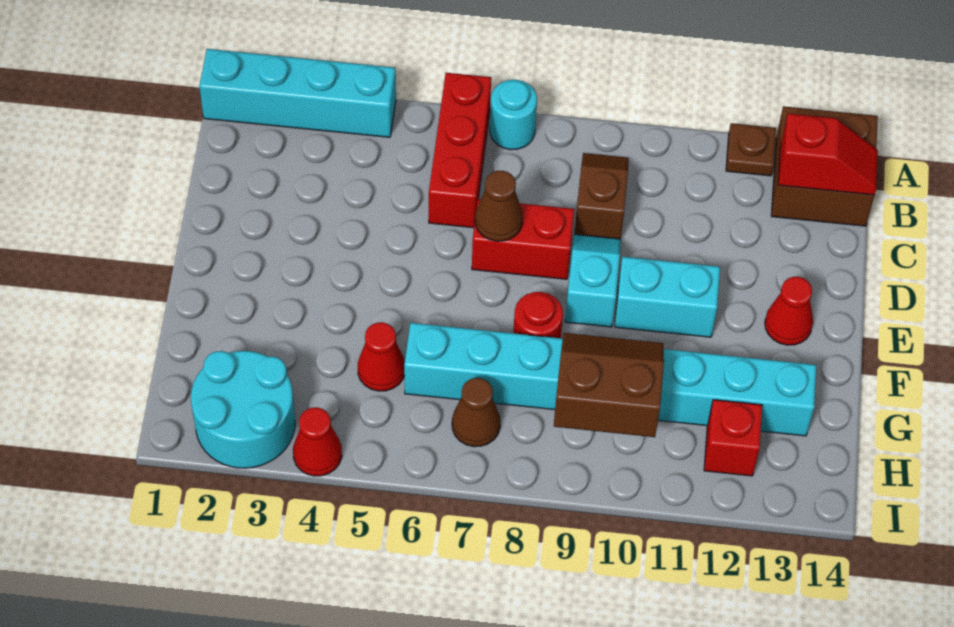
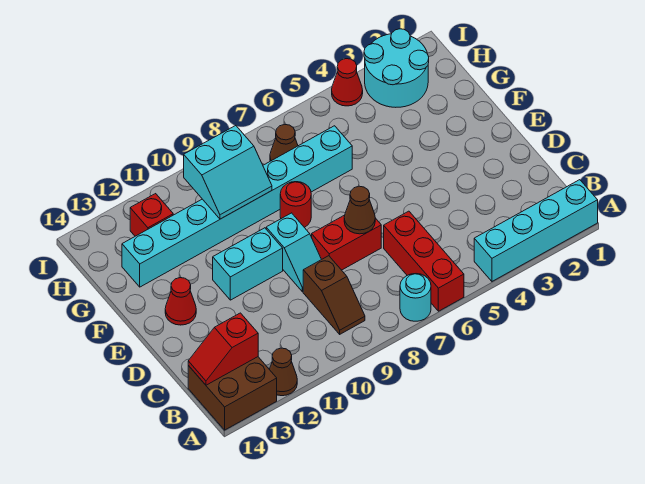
brown 1x1 plate [726,123,776,176] -> brown 1x1 cone [269,348,297,396]
red 1x1 cone [358,322,405,391] -> none
brown 2x2 slope [554,333,664,437] -> cyan 2x2 slope [184,126,272,219]

